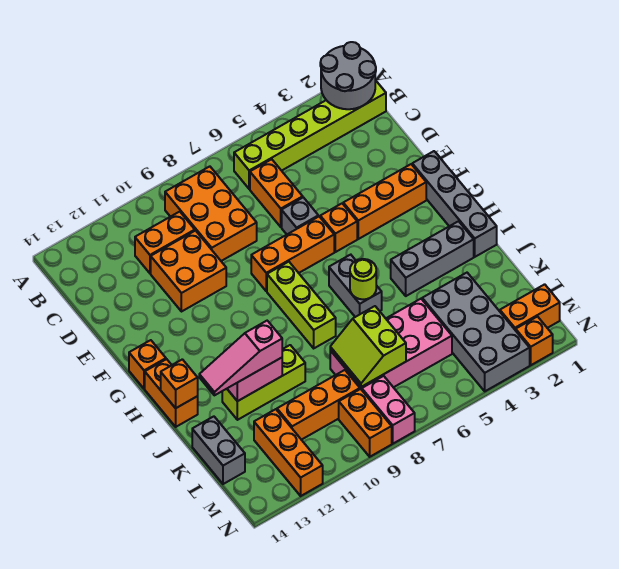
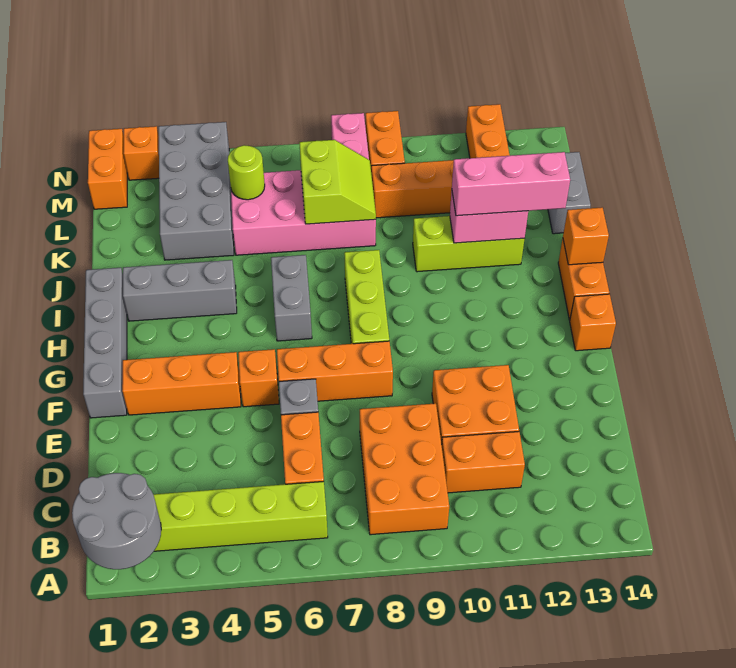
lime 1x1 round brick [350,259,376,299] -> lime 1x1 round brick moved to [228,145,265,200]
pink 1x3 slope [199,321,282,395] -> pink 1x3 brick [452,152,570,216]
orange 1x2 brick [500,284,560,331] -> orange 1x2 brick turned to [88,129,127,209]

